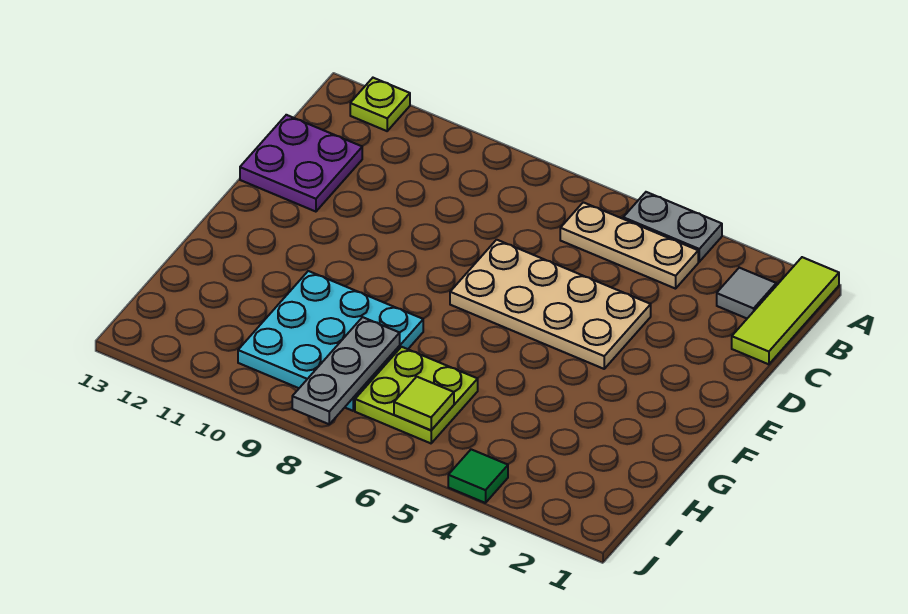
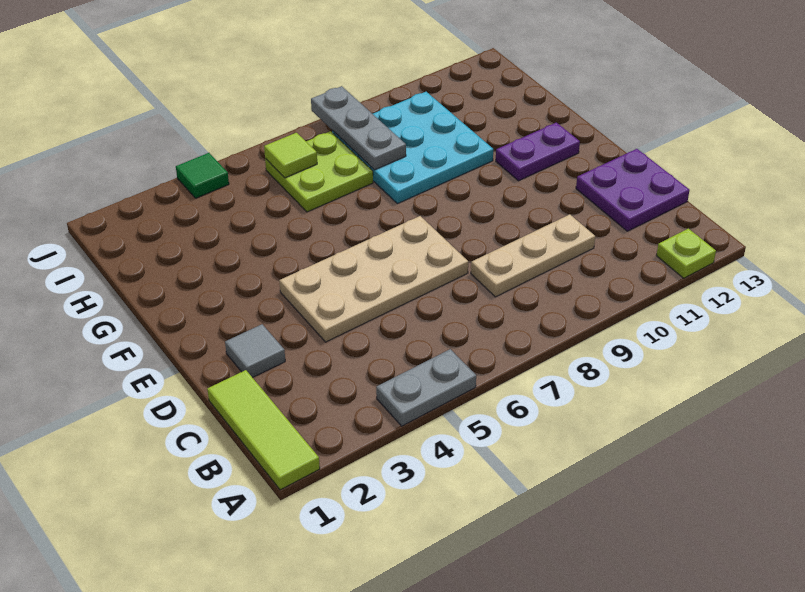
grey 1x1 tile [717,268,776,318] -> grey 1x1 tile moved to [225,324,285,378]
tan 1x3 plate [560,202,698,289] -> tan 1x3 plate moved to [471,214,595,297]
none -> purple 1x2 plate [496,123,580,181]

